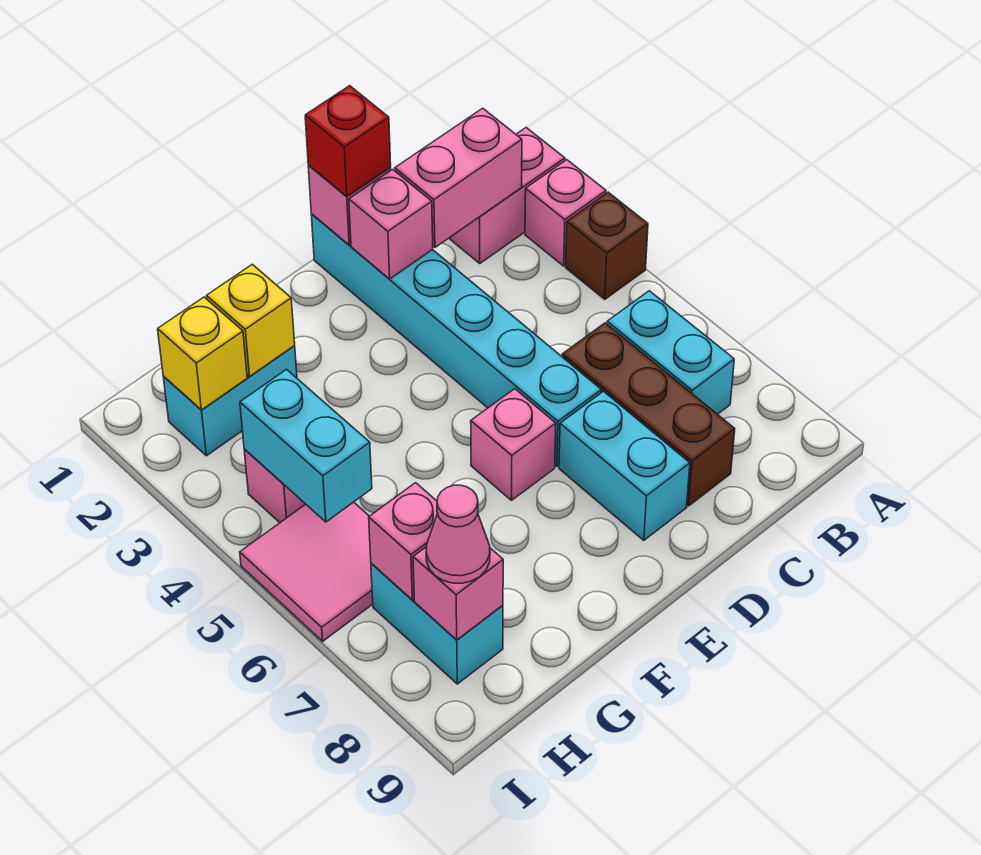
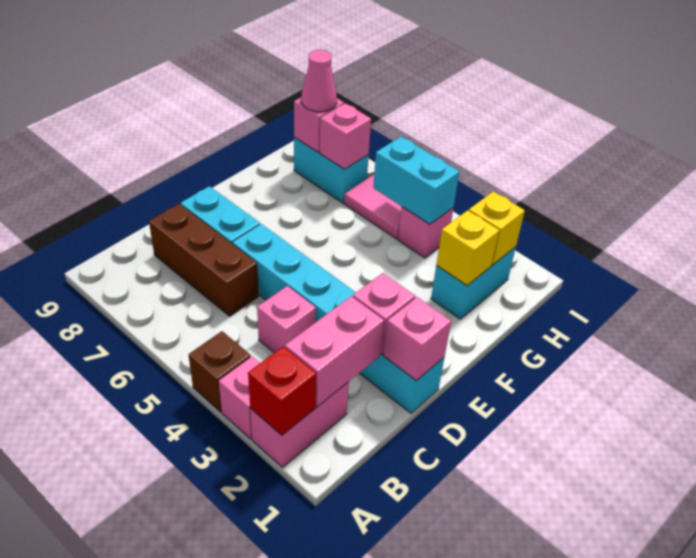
cyan 1x2 brick [607,291,734,414] -> none
red 1x1 brick [305,86,391,197] -> red 1x1 brick moved to [248,346,316,435]
pink 1x1 brick [471,389,556,500] -> pink 1x1 brick moved to [257,286,316,353]

